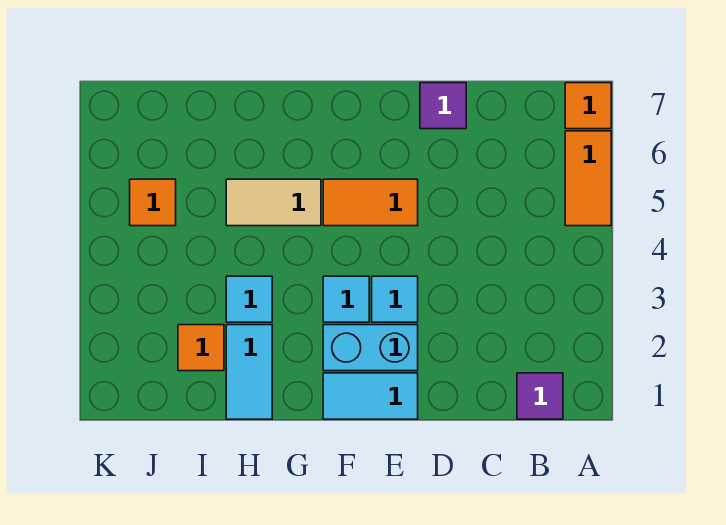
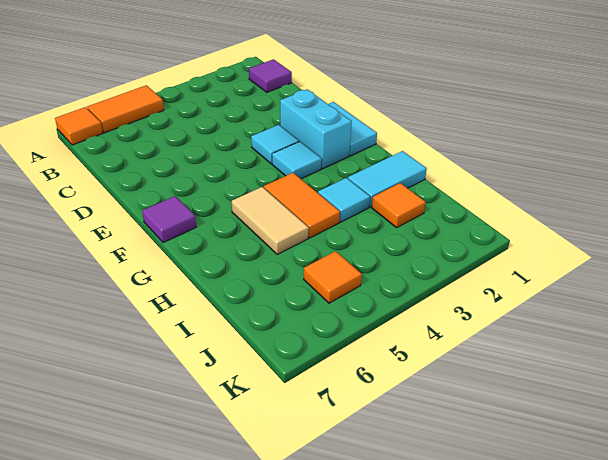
purple 1x1 tile [420,83,466,129] -> purple 1x1 tile moved to [142,196,196,243]
orange 1x2 tile [323,179,418,226] -> orange 1x2 tile moved to [263,173,340,238]

